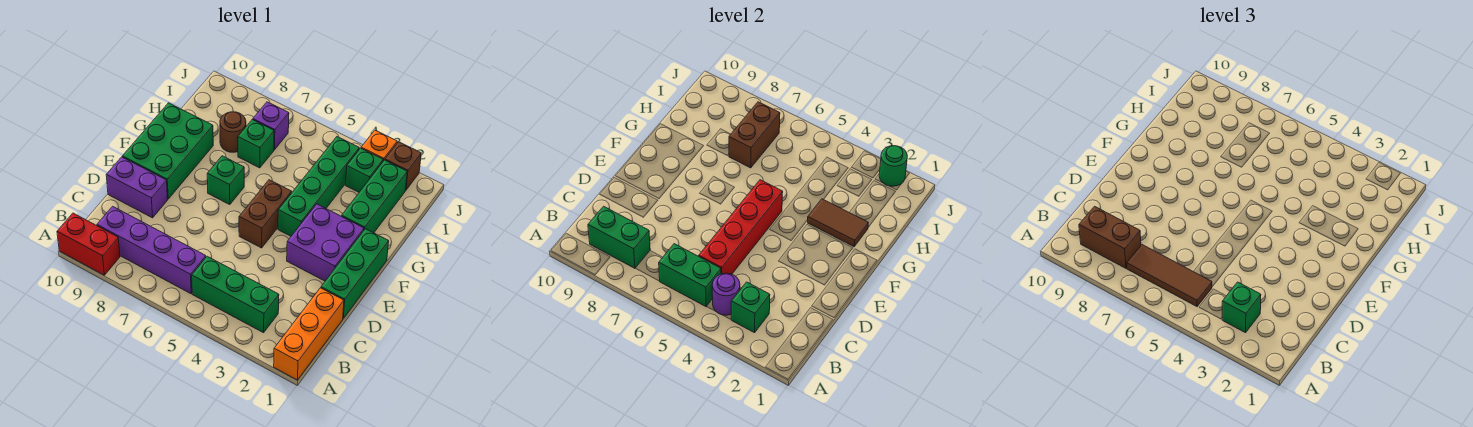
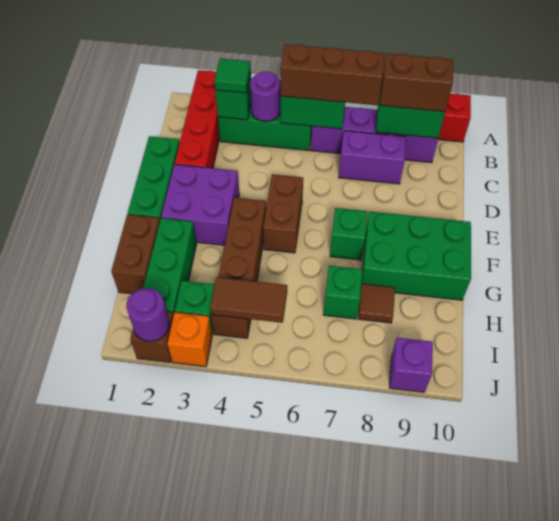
orange 1x3 brick [274,288,344,380] -> none
green 1x1 brick [1222,282,1261,333] -> green 1x1 tile [214,58,251,93]
brown 1x3 tile [1127,245,1212,306] -> brown 1x3 brick [281,44,384,105]
red 1x4 brick [699,180,783,274] -> red 1x4 brick moved to [175,70,220,168]
purple 1x2 brick [106,157,168,218] -> purple 1x2 brick moved to [339,131,406,184]
green 2x3 brick [122,103,213,199] -> green 2x3 brick turned to [361,211,471,300]
green 1x4 brick [278,137,359,236] -> brown 1x4 brick [211,198,266,338]
brown 1x2 tile [808,199,868,247] -> brown 1x2 tile moved to [210,277,287,323]
brown 1x2 brick [729,102,780,168] -> brown 1x2 brick moved to [111,214,160,294]
brown 1x1 round brick [220,112,246,152] -> brown 1x1 tile [358,284,395,323]
purple 1x1 brick [253,102,289,150] -> purple 1x1 brick moved to [390,338,433,392]
green 1x1 round brick [879,146,907,186] -> purple 1x1 round brick [126,288,169,341]

